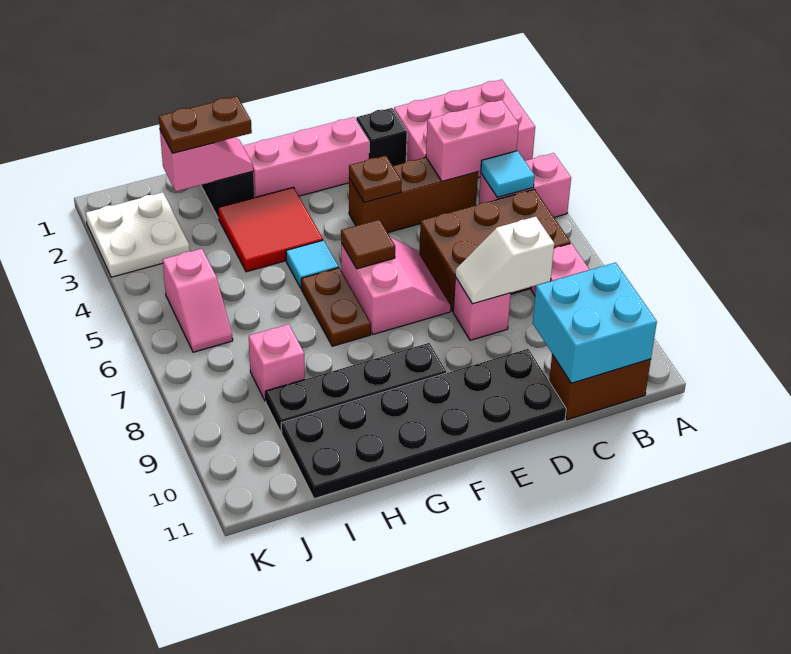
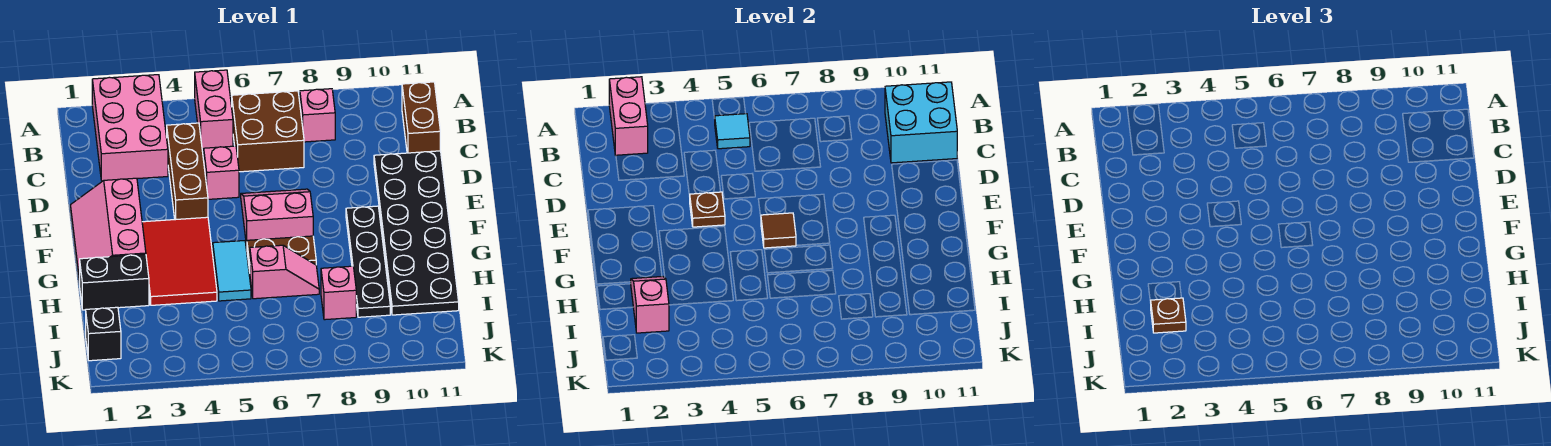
pink 1x2 brick [426,100,519,181] -> pink 1x2 brick moved to [609,77,648,155]
brown 2x3 brick [419,189,571,311] -> brown 2x2 brick [232,91,304,172]
white 1x2 slope [455,217,554,304] -> none
black 1x1 brick [356,108,407,166] -> black 1x1 brick moved to [86,307,121,361]
pink 1x1 brick [453,277,511,340] -> pink 1x1 brick moved to [204,146,239,199]
red 2x2 tile [218,187,323,272] -> red 2x3 tile [142,217,217,305]
cyan 1x1 tile [286,240,339,288] -> cyan 1x2 tile [213,241,251,301]
brown 1x2 plate [159,96,252,153] -> brown 1x1 plate [1151,298,1186,333]
white 2x2 plate [86,192,190,277] -> none
pink 1x2 slope [163,249,233,352] -> pink 1x2 slope moved to [250,245,319,299]

